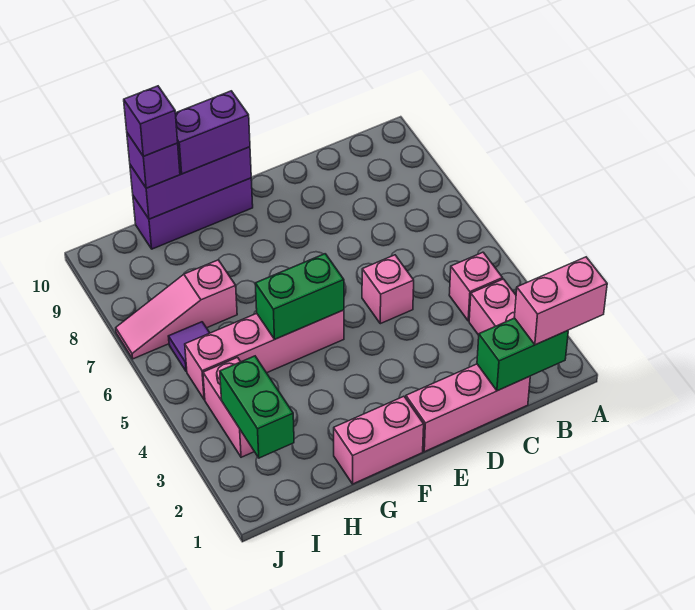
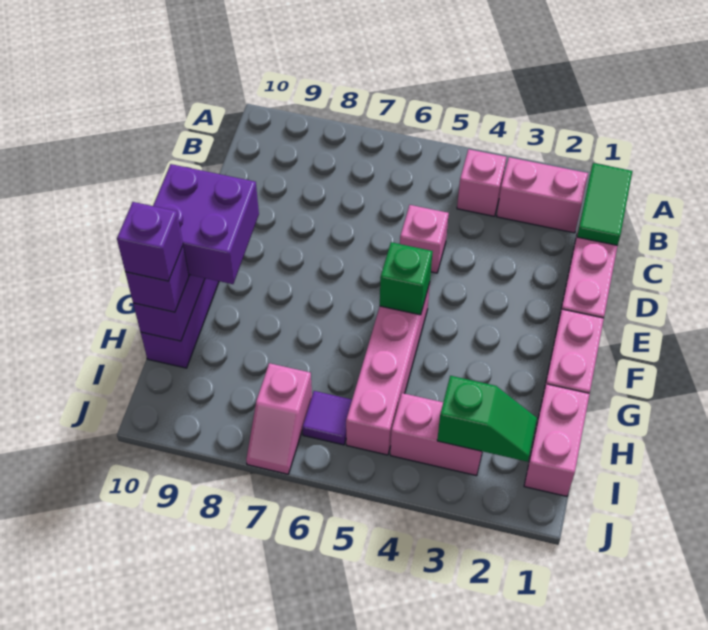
pink 1x2 brick [514,257,607,345] -> pink 1x2 brick moved to [524,384,589,496]
green 1x2 brick [477,318,568,391] -> green 1x2 tile [577,163,632,245]
green 1x2 brick [255,254,344,339] -> green 1x1 brick [380,242,433,315]
purple 1x2 brick [175,91,250,174] -> purple 2x2 brick [153,164,259,284]
pink 1x3 slope [116,260,237,359] -> pink 1x2 slope [246,363,312,474]
green 1x2 brick [220,356,294,458] -> green 1x2 slope [437,376,537,462]

